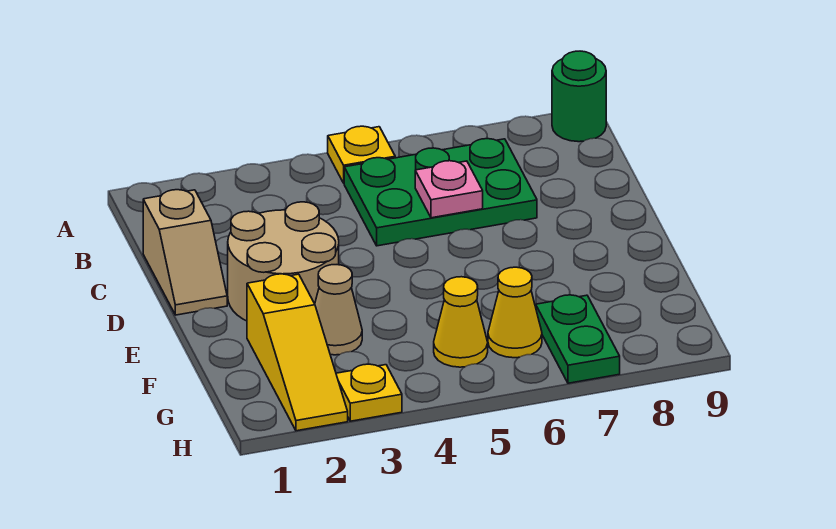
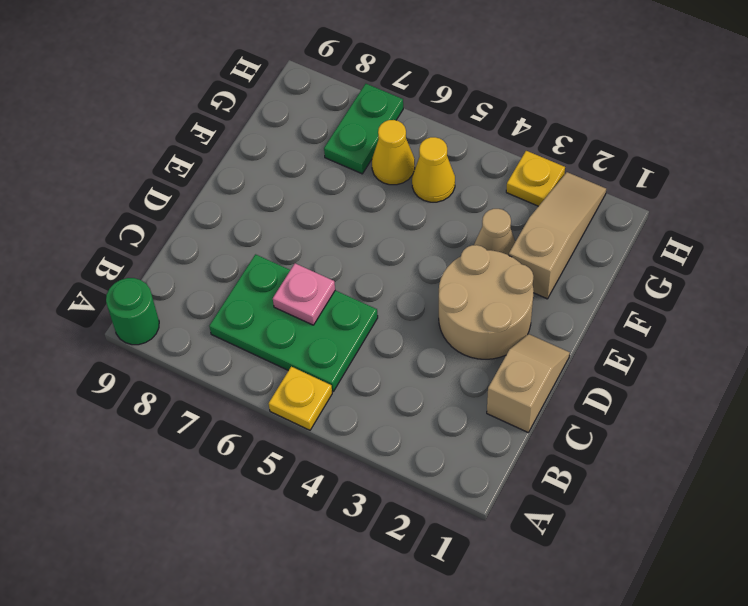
yellow 1x3 slope [247,274,348,431] -> tan 1x3 slope [509,172,606,299]

